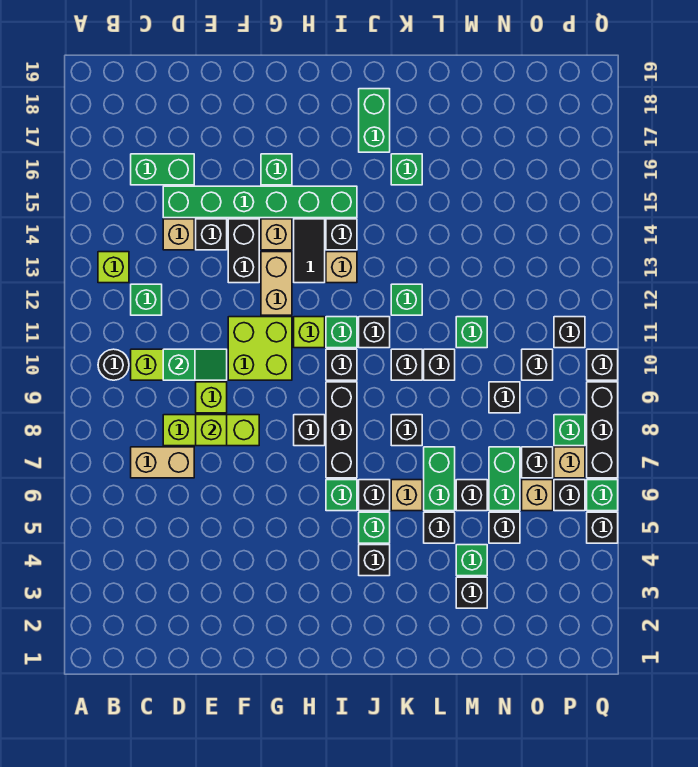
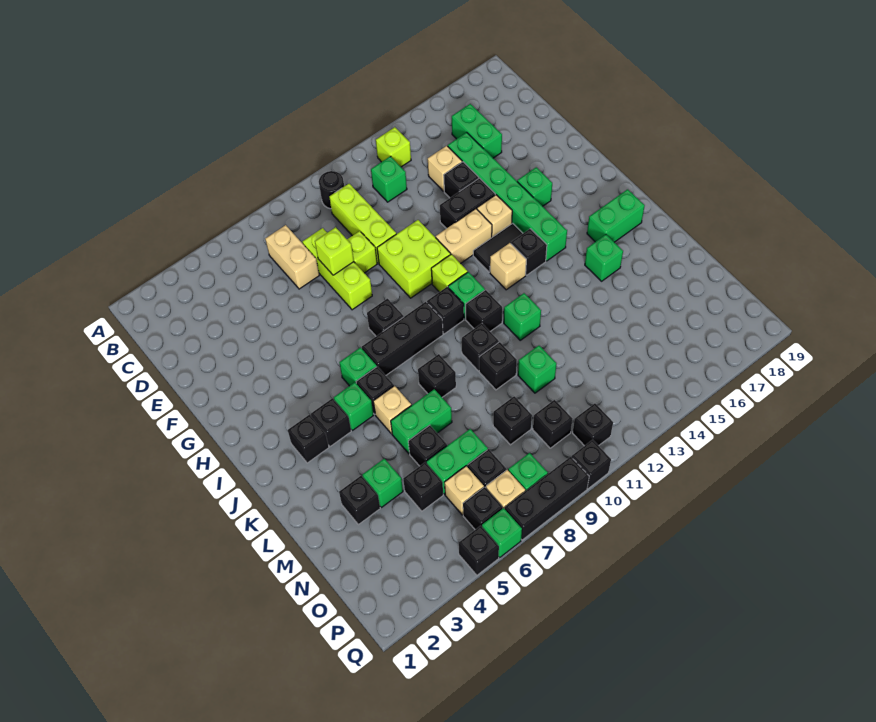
green 1x2 slope [163,349,227,380] -> none
black 1x1 brick [424,512,455,543] -> black 1x1 brick moved to [288,414,329,463]

